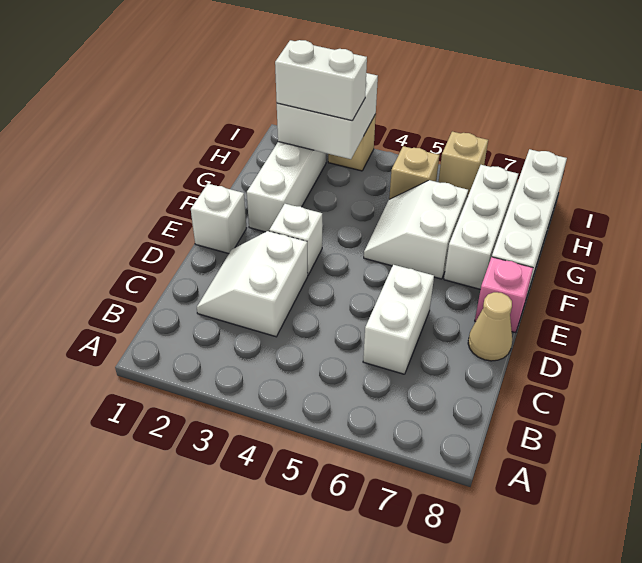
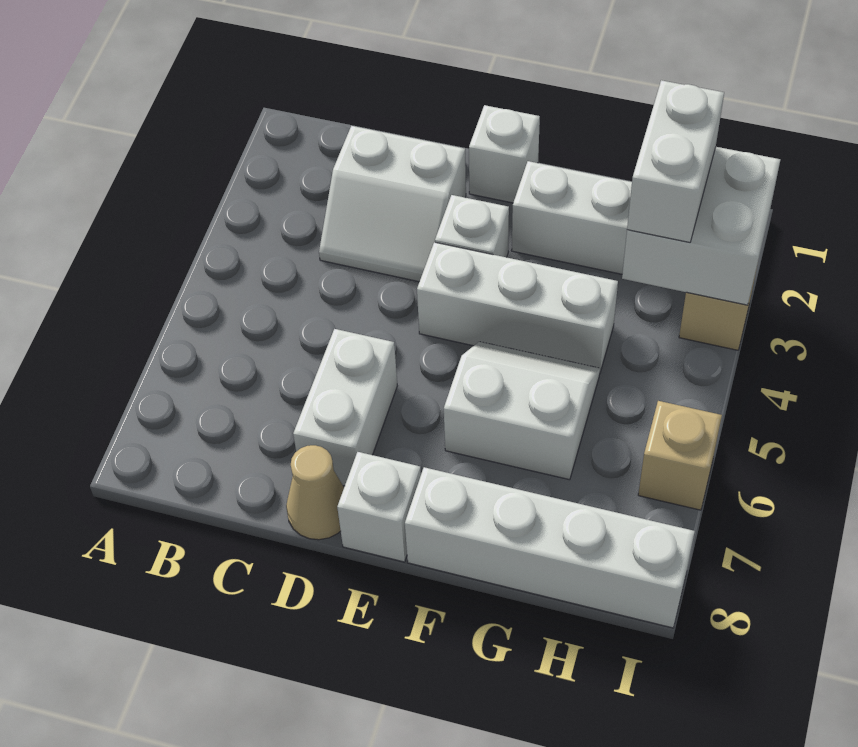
white 2x2 slope [197,231,308,337] -> white 2x2 slope turned to [319,126,466,282]
white 1x2 brick [363,265,434,374] -> white 1x2 brick turned to [293,329,397,486]
pink 1x1 brick [475,257,533,333] -> white 1x1 brick [337,452,421,562]
white 1x3 brick [444,165,518,289] -> white 1x3 brick moved to [417,242,618,372]
tan 1x1 brick [389,146,439,199] -> none

